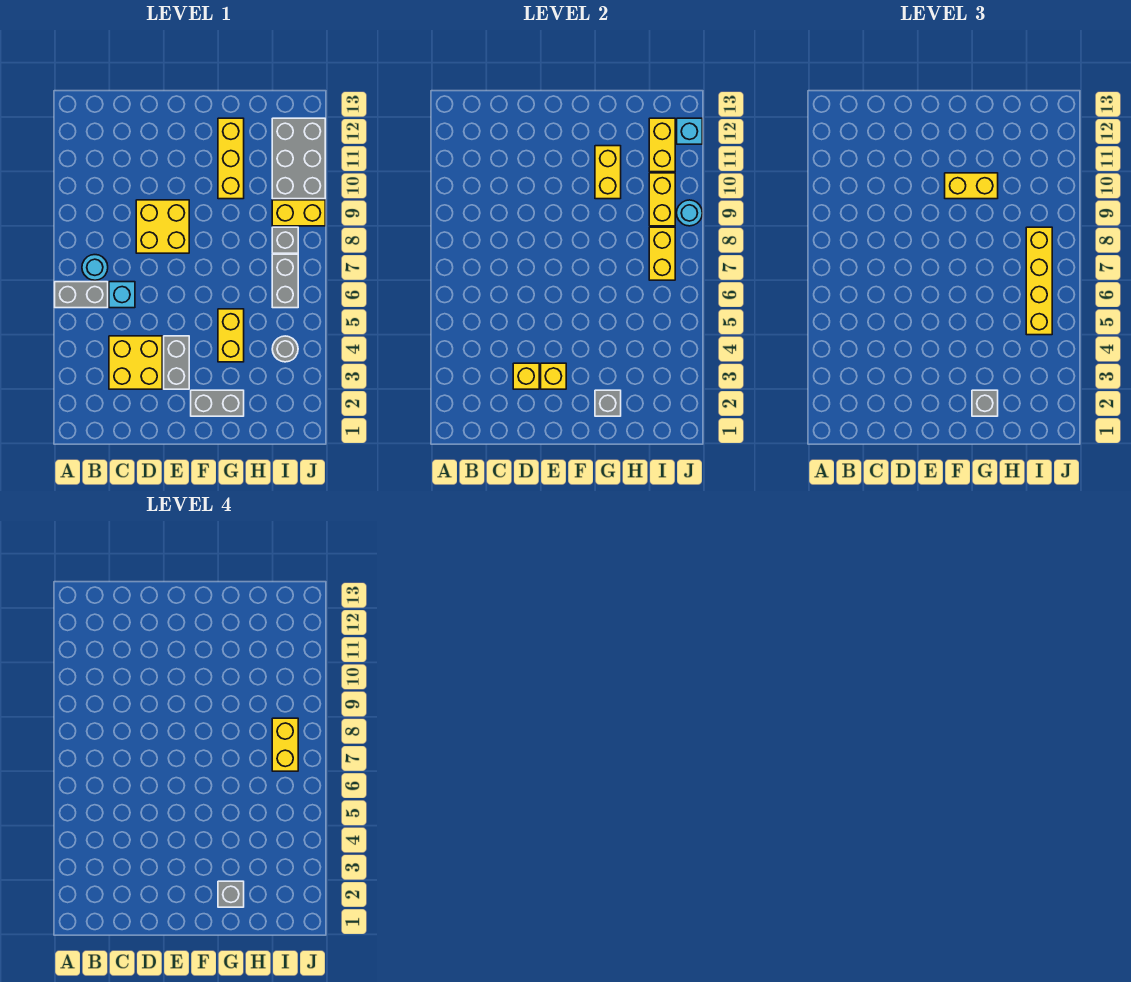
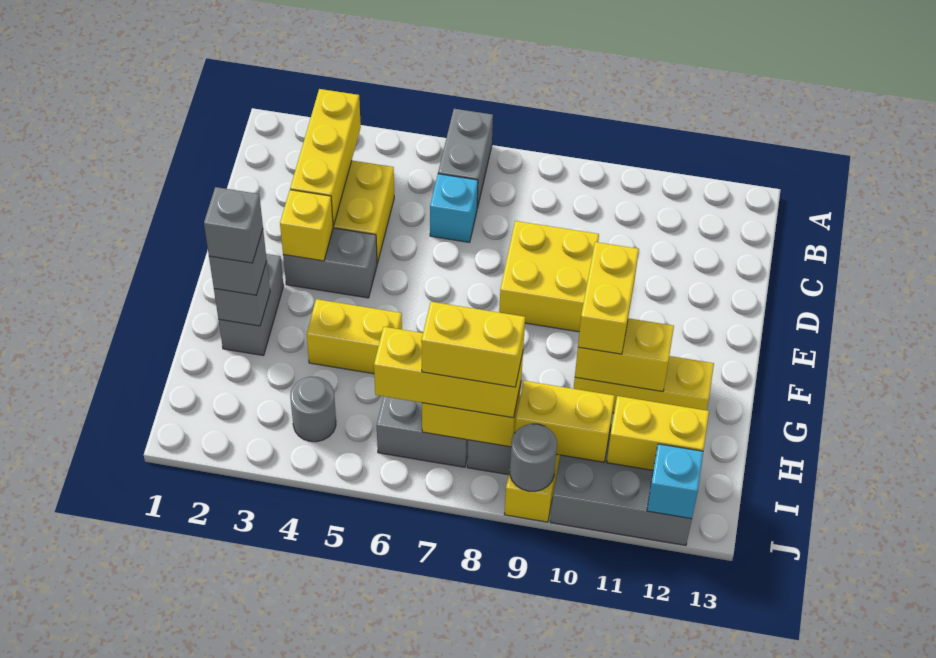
cyan 1x1 round brick [82,255,108,280] -> none
yellow 1x1 brick [513,363,539,389] -> yellow 1x3 brick [290,89,361,226]
yellow 1x4 brick [1026,227,1052,335] -> yellow 1x3 brick [374,327,523,418]
cyan 1x1 round brick [677,200,702,226] -> grey 1x1 round brick [510,424,557,491]

